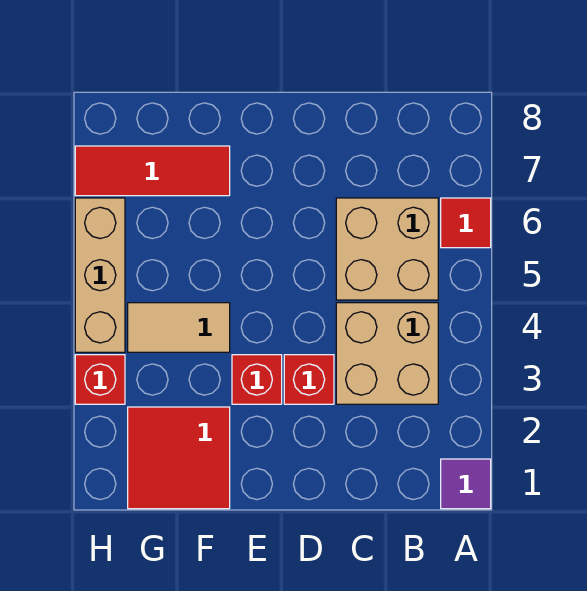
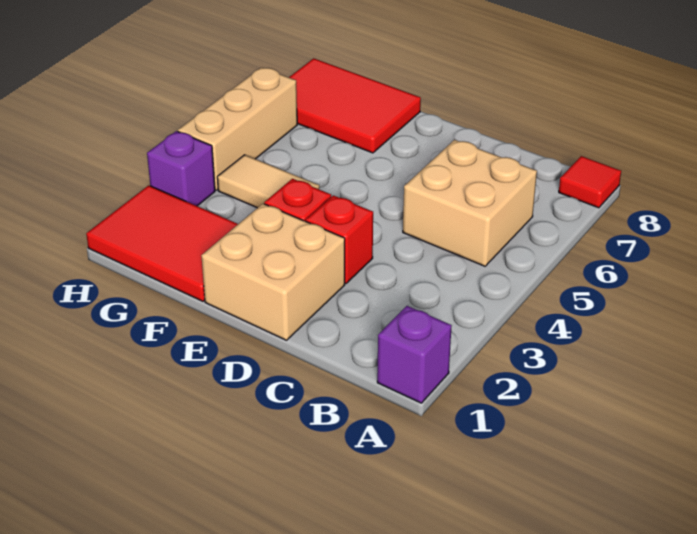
purple 1x1 tile [441,459,491,509] -> purple 1x1 brick [377,306,452,403]
red 1x1 tile [441,198,491,248] -> red 1x1 tile moved to [559,156,621,208]
tan 2x2 brick [336,303,438,404] -> tan 2x2 brick moved to [201,204,345,340]
red 2x2 tile [128,407,230,509] -> red 2x3 tile [86,185,238,301]
red 1x3 tile [75,146,230,196] -> red 2x3 tile [289,58,421,153]
red 1x1 brick [75,355,125,404] -> purple 1x1 brick [147,131,215,206]

